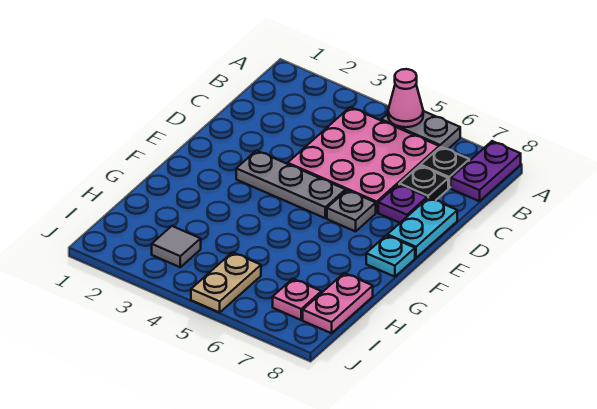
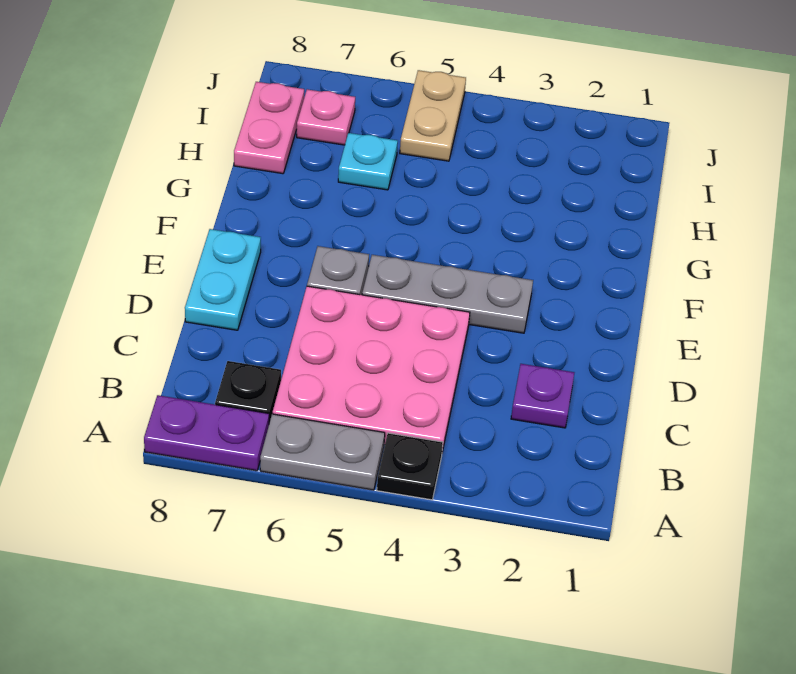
pink 1x1 cone [388,69,423,127] -> none
purple 1x2 plate [451,141,521,201] -> purple 1x2 plate turned to [144,395,269,471]
black 1x1 plate [399,166,448,200] -> black 1x1 plate moved to [377,433,443,500]
purple 1x1 plate [378,185,427,223] -> purple 1x1 plate moved to [511,364,574,428]
cyan 1x1 plate [366,235,415,277] -> cyan 1x1 plate moved to [338,133,398,190]
grey 1x1 tile [152,226,201,267] -> none

